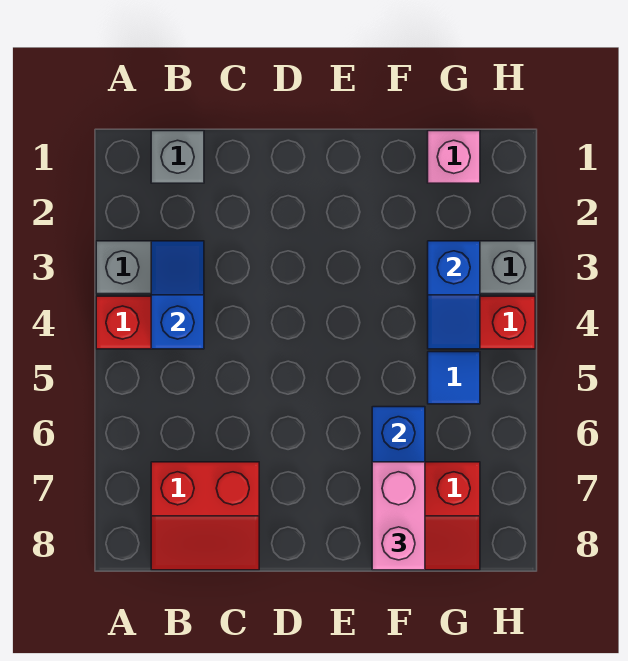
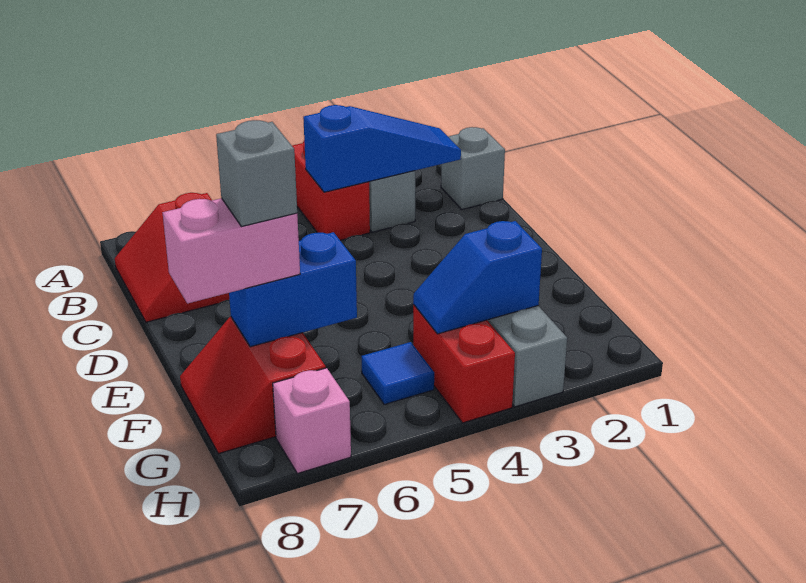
blue 1x2 slope [151,241,204,349] -> blue 1x3 slope [303,105,461,192]
none -> grey 1x1 brick [216,120,297,227]
pink 1x1 brick [428,131,480,183] -> pink 1x1 brick moved to [273,368,351,473]

